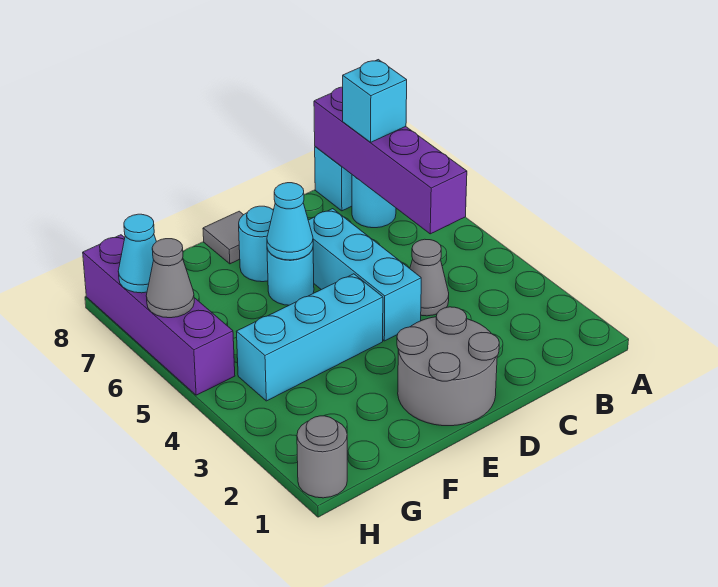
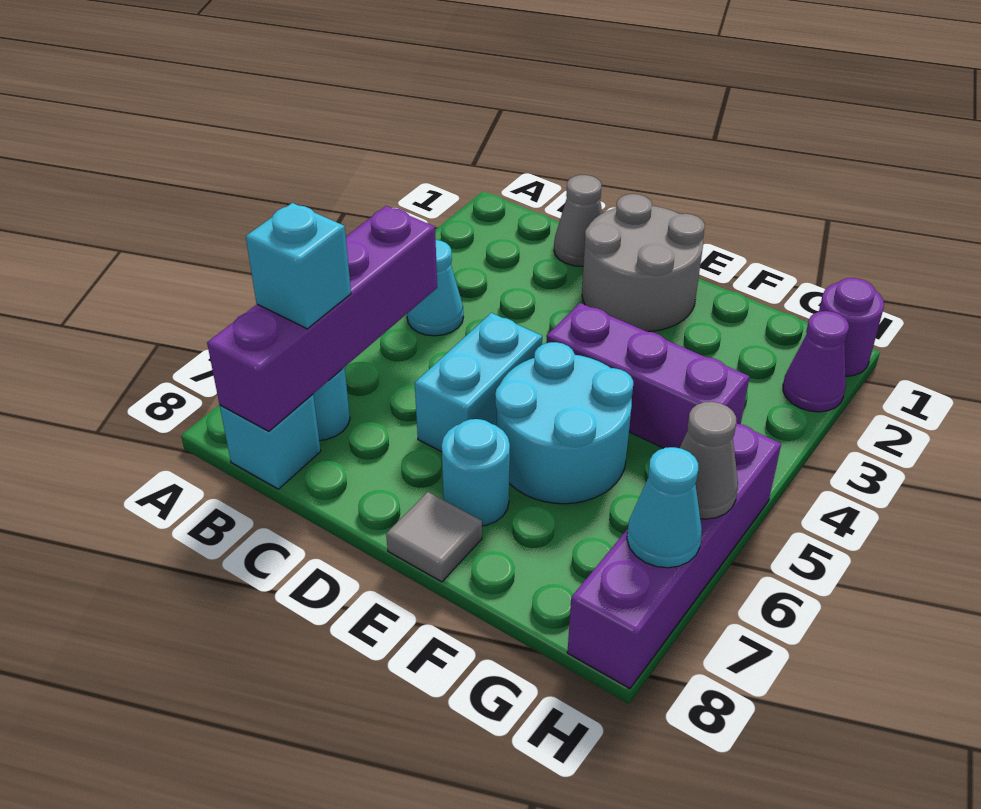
grey 1x1 cone [410,239,449,316] -> grey 1x1 cone moved to [554,175,602,266]
cyan 1x3 brick [308,209,421,341] -> cyan 1x2 brick [415,313,542,452]
cyan 1x3 brick [236,274,383,401] -> purple 1x3 brick [546,303,750,448]
cyan 1x1 round brick [267,248,314,305] -> cyan 2x2 round brick [495,342,633,504]
cyan 1x1 cone [267,183,313,260] -> cyan 1x1 cone moved to [407,240,463,336]
grey 1x1 round brick [297,416,347,498] -> purple 1x1 round brick [819,278,884,377]
none -> purple 1x1 cone [783,311,849,412]

